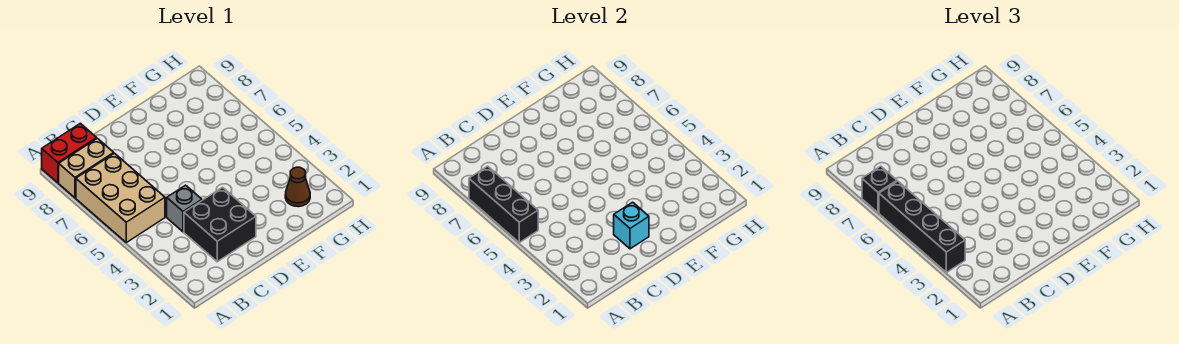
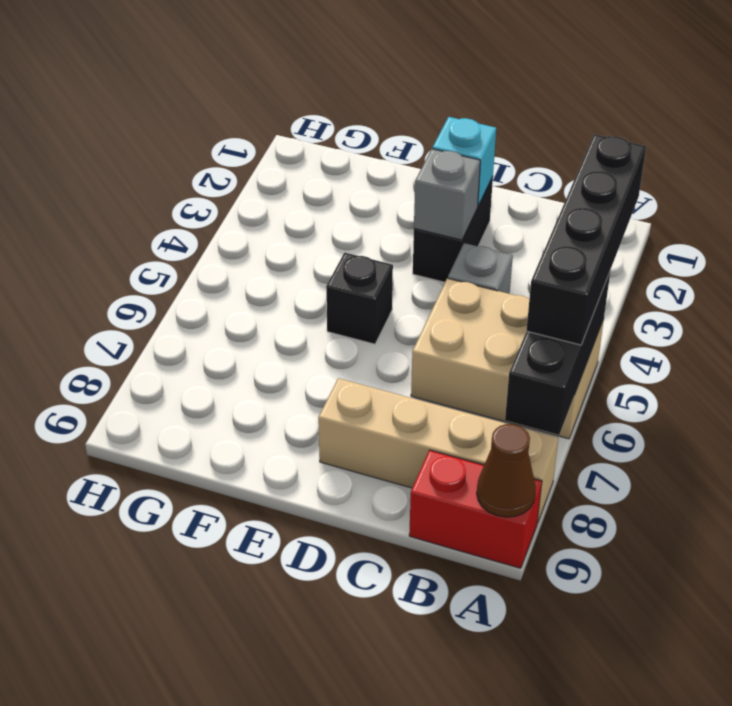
tan 2x3 brick [76,153,165,242] -> tan 2x3 brick turned to [411,278,604,439]
black 1x1 brick [862,166,897,213] -> black 1x1 brick moved to [326,253,393,344]
tan 1x2 brick [59,138,114,198] -> tan 1x4 brick [318,378,558,523]
black 2x2 brick [184,187,256,262] -> black 1x2 brick [413,177,493,282]
none -> grey 1x1 brick [414,149,480,240]
brown 1x1 cone [285,167,310,207] -> brown 1x1 cone moved to [477,424,536,517]

